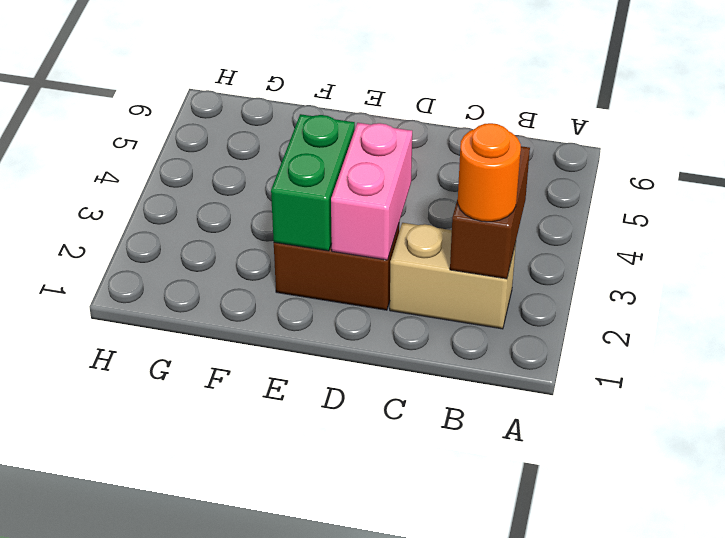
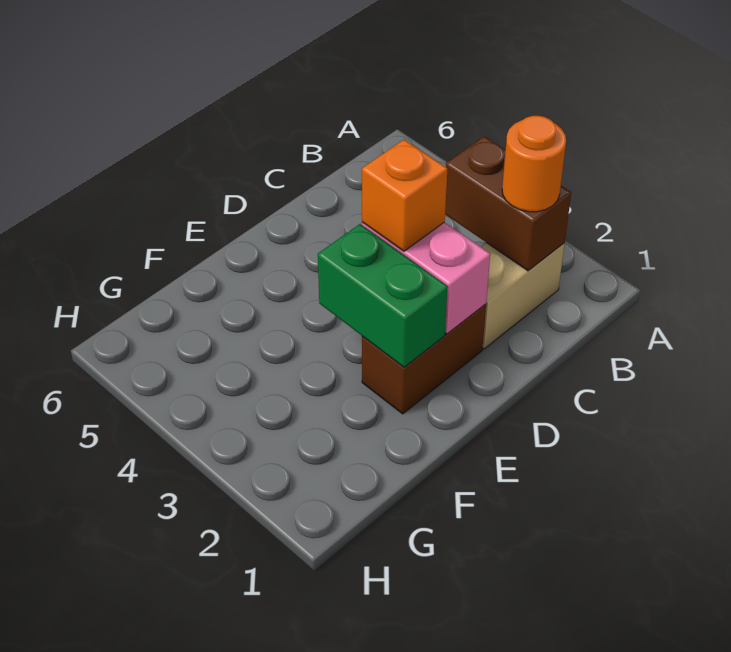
none -> orange 1x1 brick [362,140,448,251]

